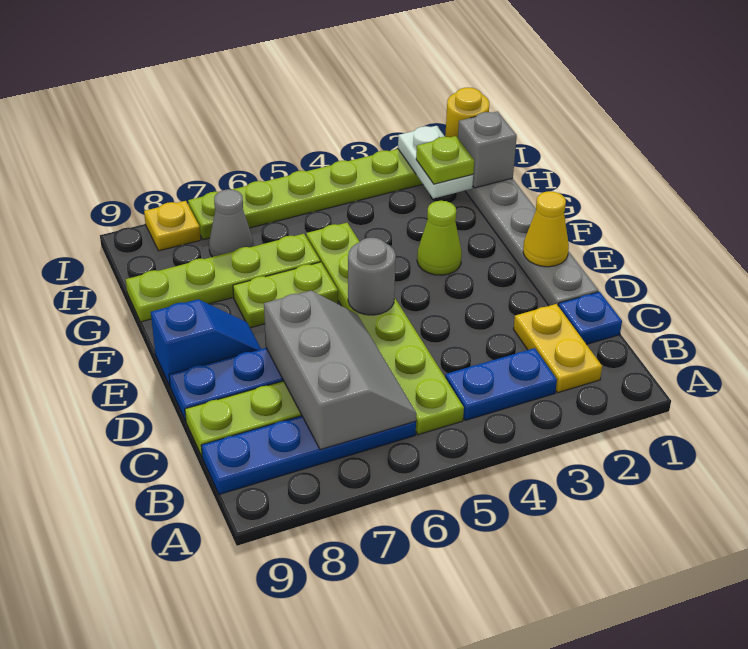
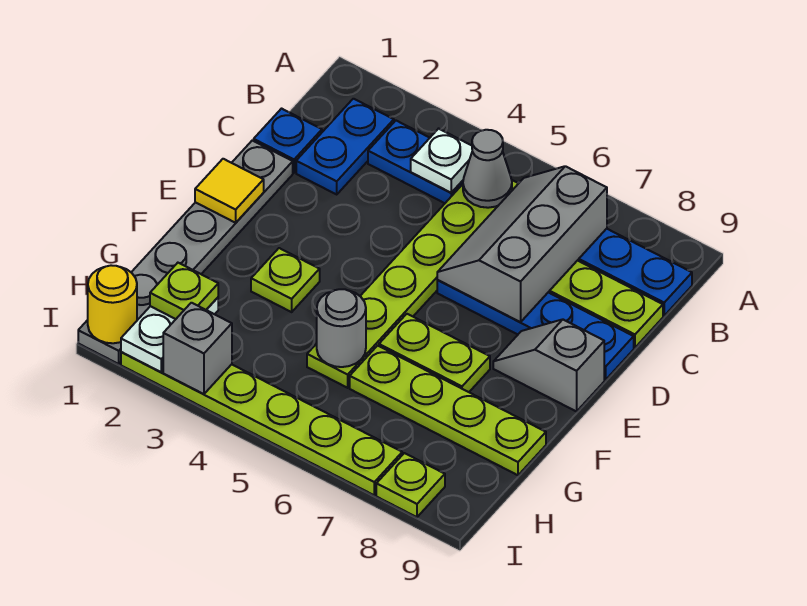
yellow 1x2 plate [513,304,602,393] -> blue 1x2 plate [296,99,394,194]
none -> white 1x1 plate [411,129,472,193]
yellow 1x1 cone [523,191,569,267] -> yellow 1x1 tile [195,159,264,223]
grey 1x1 round brick [348,238,396,315] -> grey 1x1 round brick moved to [317,289,366,367]
blue 1x2 slope [151,299,261,386] -> grey 1x2 slope [493,320,604,412]
lime 1x1 cone [417,201,462,275] -> lime 1x1 plate [251,248,320,312]
grey 1x1 brick [458,111,517,188] -> grey 1x1 brick moved to [163,303,232,394]
grey 1x1 cone [209,189,254,257] -> grey 1x1 cone moved to [463,130,512,208]
yellow 1x1 plate [144,201,201,251] -> lime 1x1 plate [376,453,445,517]

